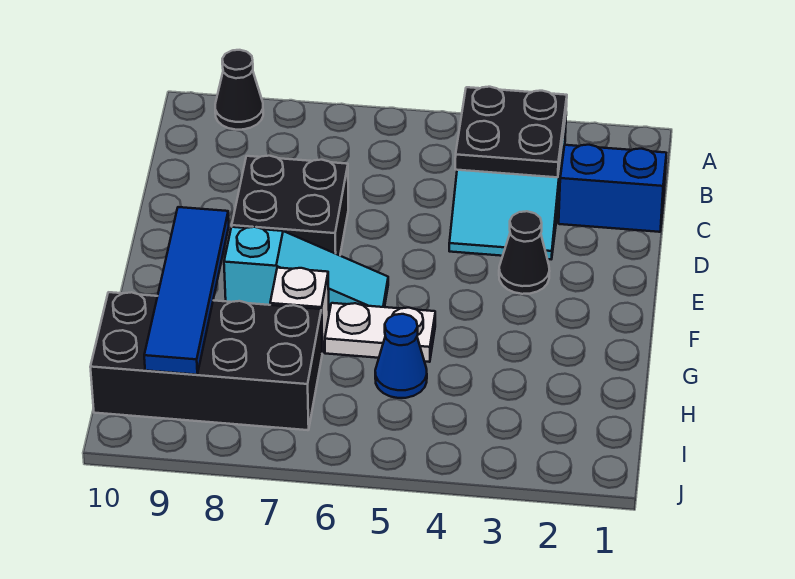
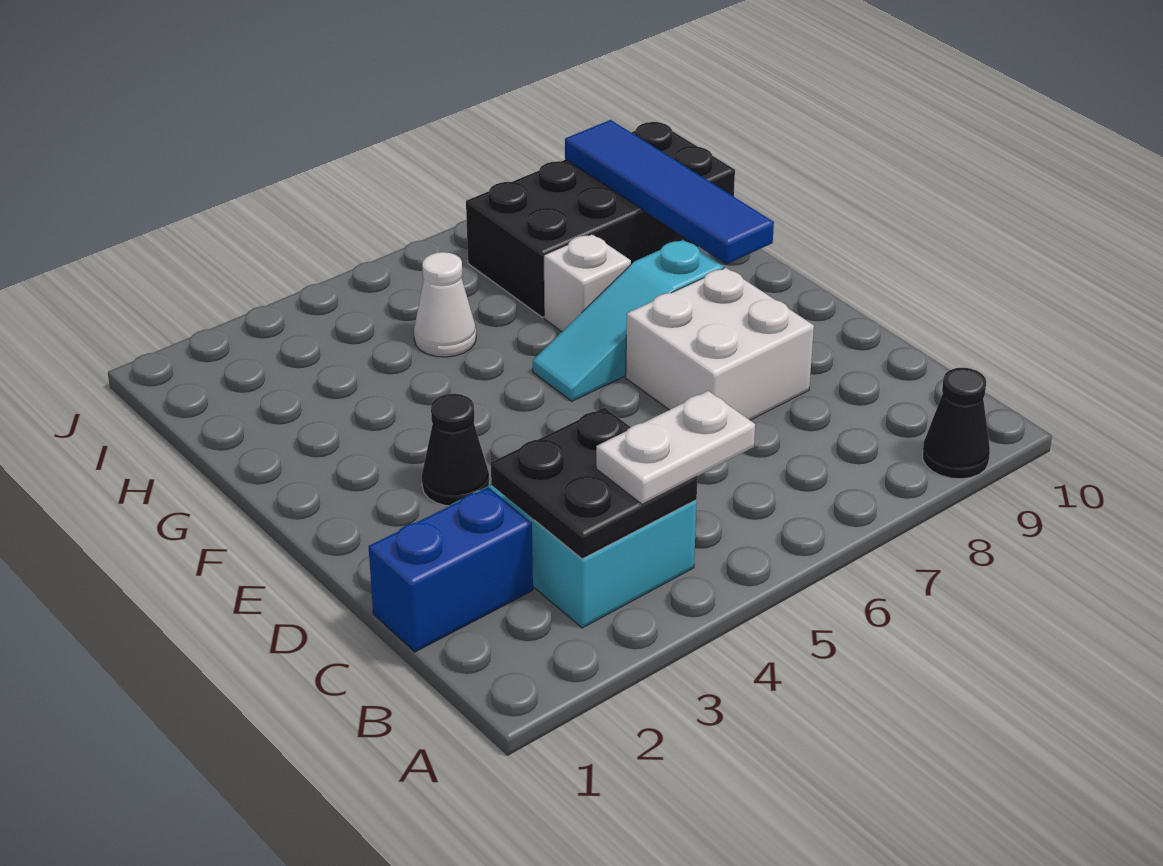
black 2x2 brick [232,156,348,255] -> white 2x2 brick [626,268,814,420]
white 1x2 plate [325,303,435,362] -> white 1x2 plate moved to [596,391,755,504]
blue 1x1 cone [375,314,427,398] -> white 1x1 cone [414,252,476,357]

